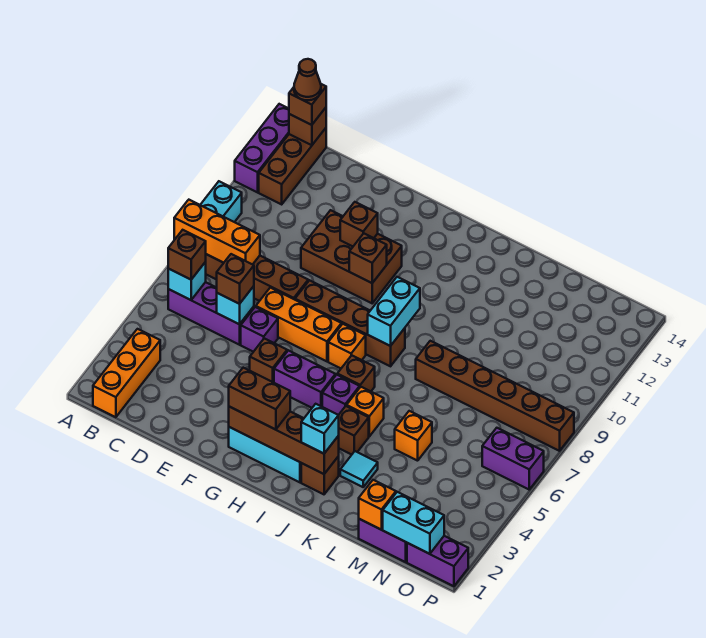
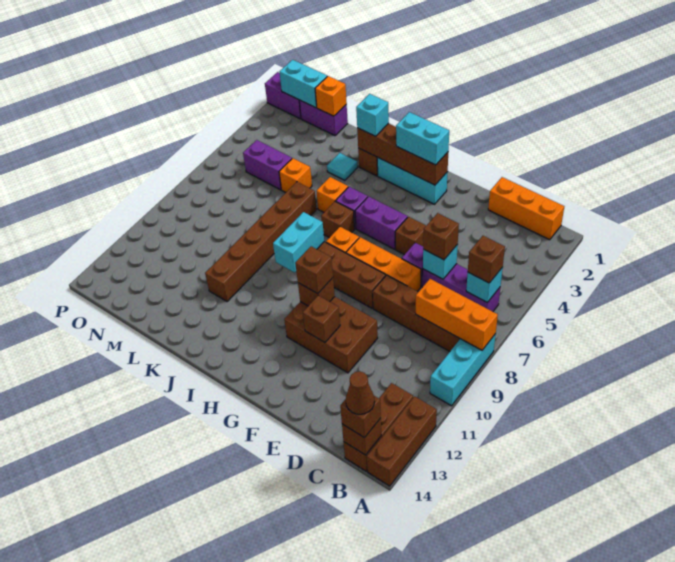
purple 1x3 brick [235,104,289,192] -> brown 1x3 brick [367,396,437,486]
orange 1x3 brick [93,329,160,417] -> orange 1x3 brick turned to [488,177,564,240]
brown 1x2 brick [229,368,290,430] -> cyan 1x2 brick [396,112,449,165]
brown 1x1 brick [338,406,369,455] -> brown 1x1 brick moved to [295,246,333,294]
brown 1x6 brick [416,341,574,451] -> brown 1x6 brick turned to [205,182,317,302]
purple 1x2 brick [482,428,544,489] -> purple 1x2 brick moved to [243,140,292,190]

